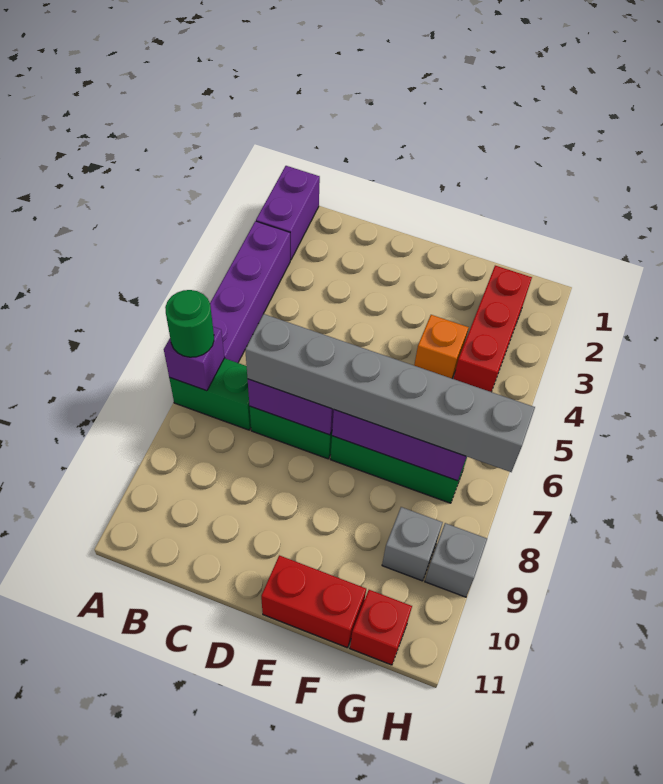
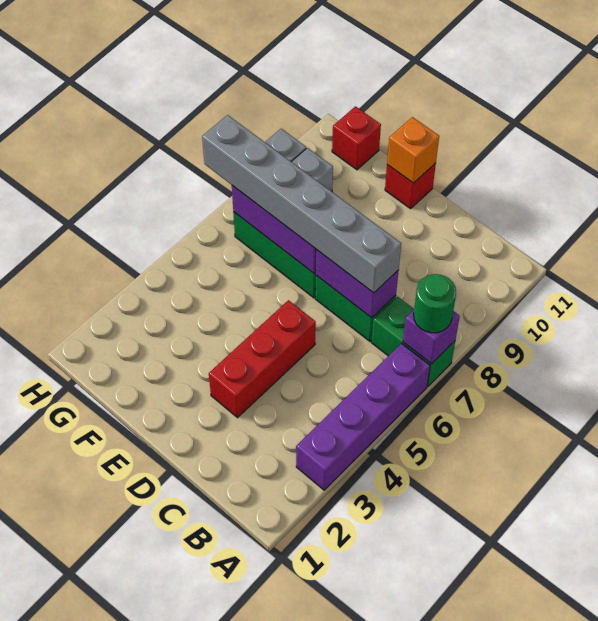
purple 1x2 brick [256,166,320,260] -> none
red 1x2 brick [261,555,366,648] -> red 1x1 brick [385,163,436,209]
orange 1x1 brick [414,315,469,378] -> orange 1x1 brick moved to [387,117,439,183]
red 1x3 brick [454,266,532,392] -> red 1x3 brick moved to [209,300,316,418]

